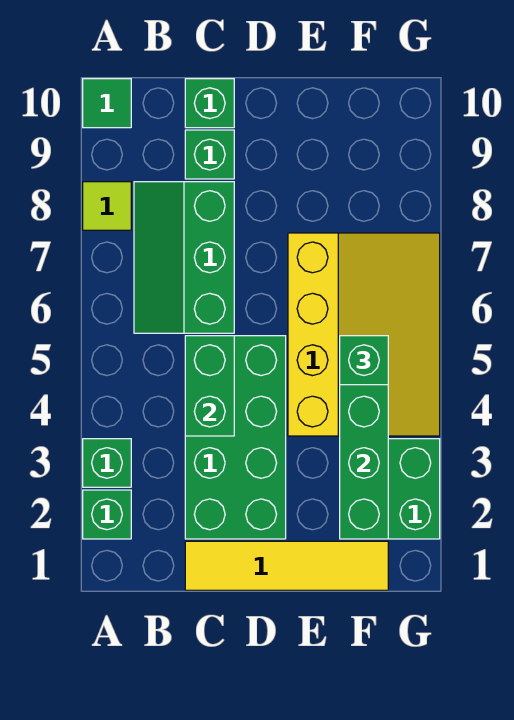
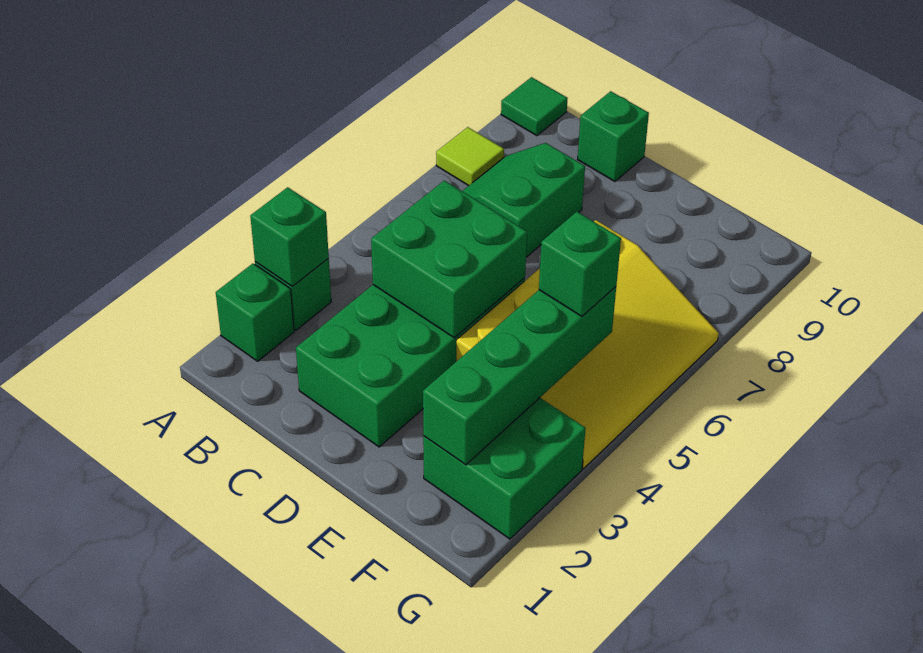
green 2x3 slope [134,182,234,333] -> green 2x2 slope [462,143,585,257]
yellow 1x4 tile [185,541,388,590] -> none
green 1x2 brick [185,336,234,436] -> green 2x2 brick [371,180,527,338]
green 1x1 brick [185,130,234,179] -> green 1x1 brick moved to [250,187,329,287]

